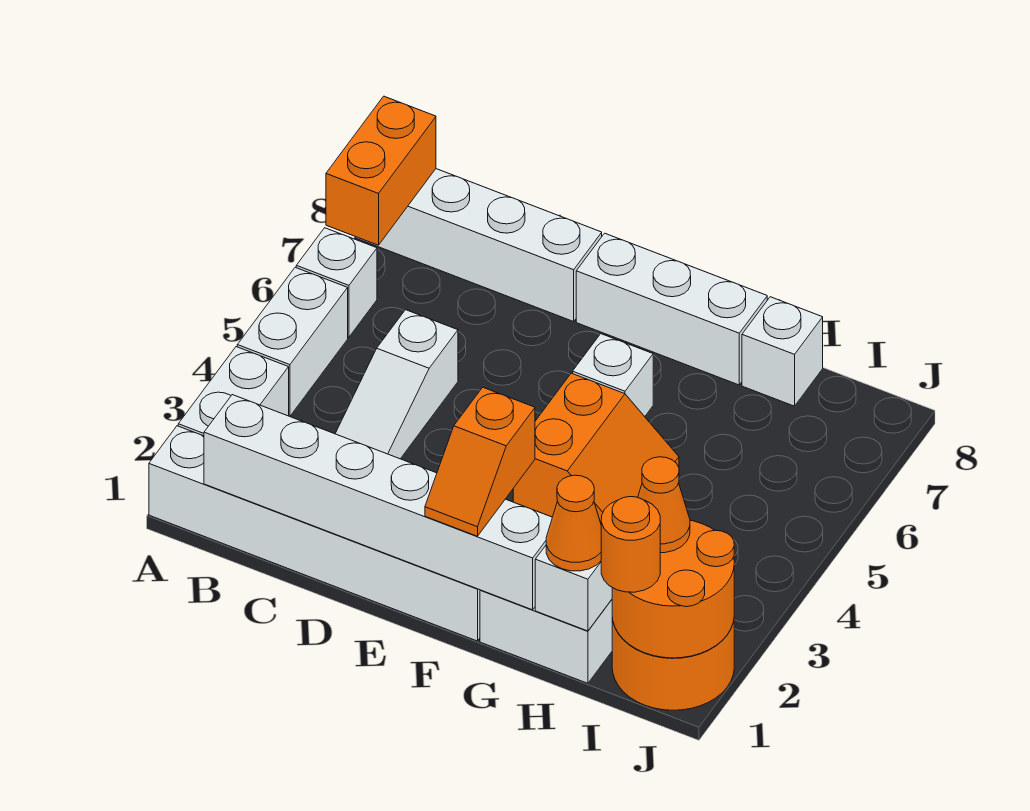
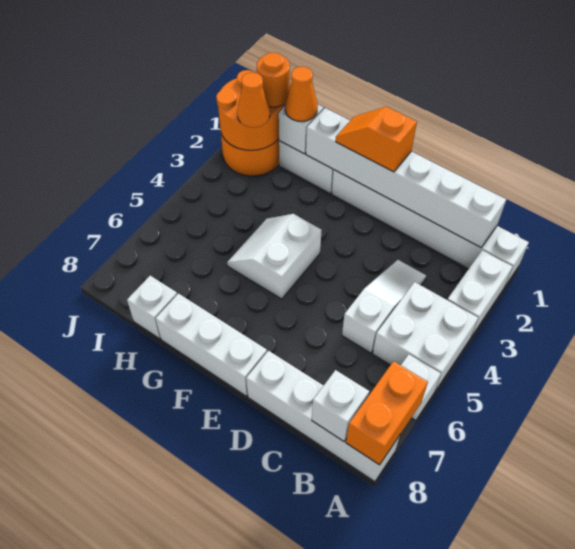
white 1x2 brick [237,267,348,416] -> white 2x2 brick [373,282,478,391]
orange 1x2 slope [425,387,535,536] -> orange 1x2 slope turned to [336,107,417,172]
orange 2x2 slope [513,373,679,523] -> white 2x2 slope [227,214,322,299]
white 1x1 brick [573,334,653,417] -> white 1x1 brick moved to [312,370,369,441]

